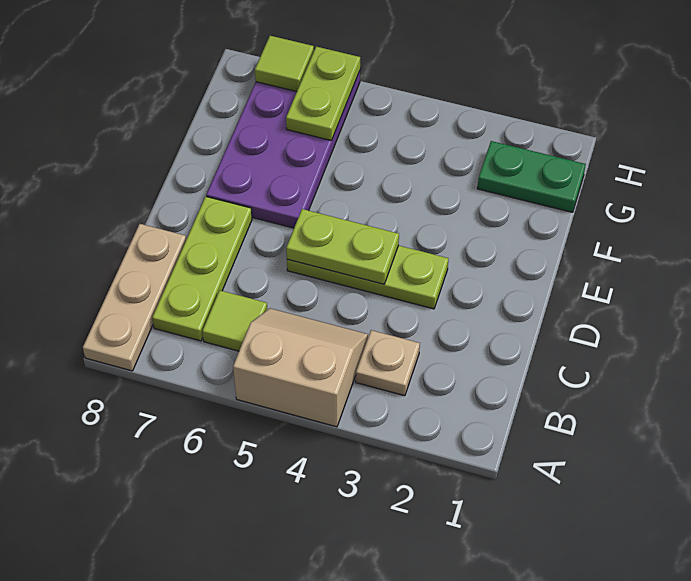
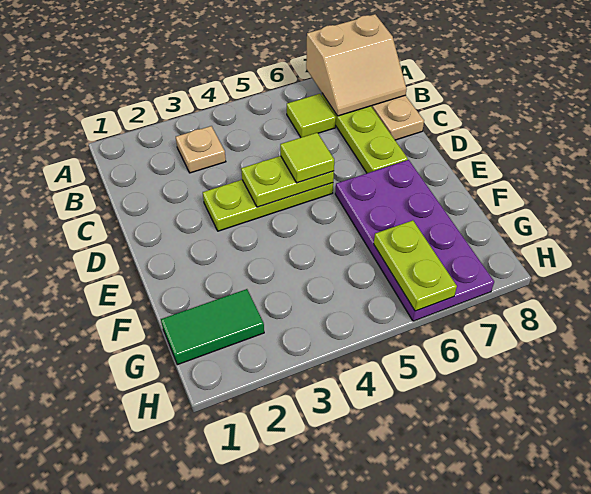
tan 2x2 slope [233,308,368,427] -> tan 2x2 slope moved to [306,14,407,116]
green 1x2 plate [477,141,586,212] -> green 1x2 tile [161,289,264,365]
lime 1x1 tile [255,36,314,92] -> lime 1x1 tile moved to [280,133,334,183]

